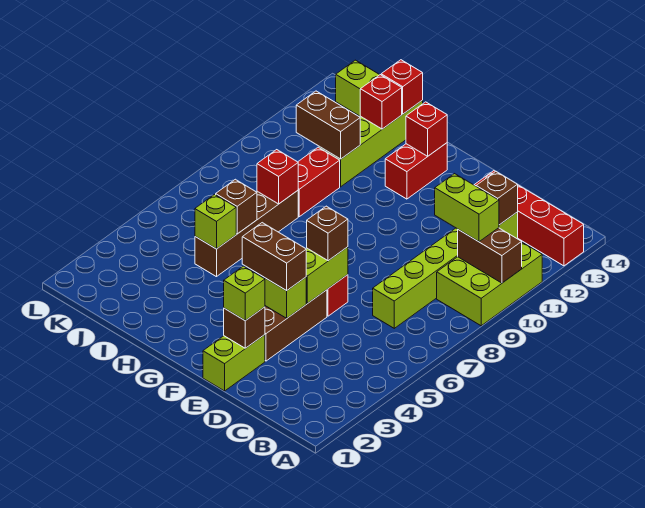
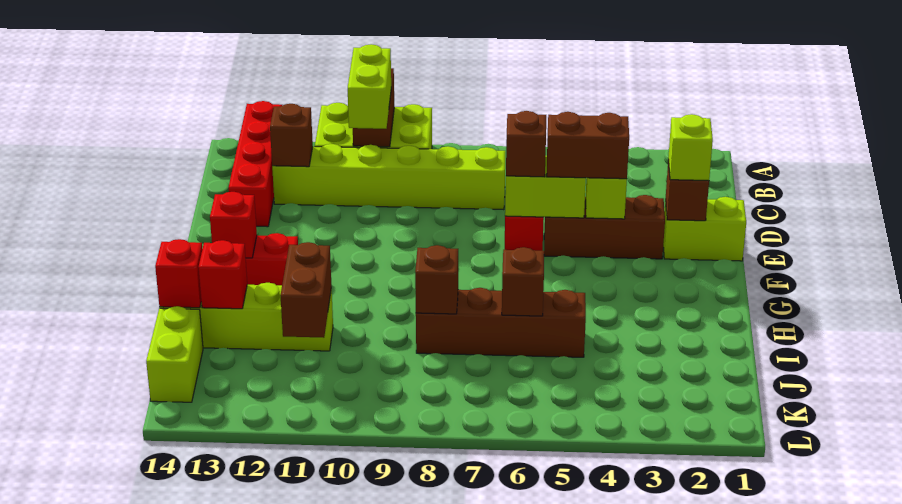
brown 1x2 brick [242,223,306,291] -> brown 1x2 brick turned to [547,112,629,179]
lime 1x1 brick [195,194,236,249] -> none
red 1x1 brick [257,150,298,204] -> brown 1x1 brick [415,245,458,314]
red 1x2 brick [298,147,340,217] -> none

